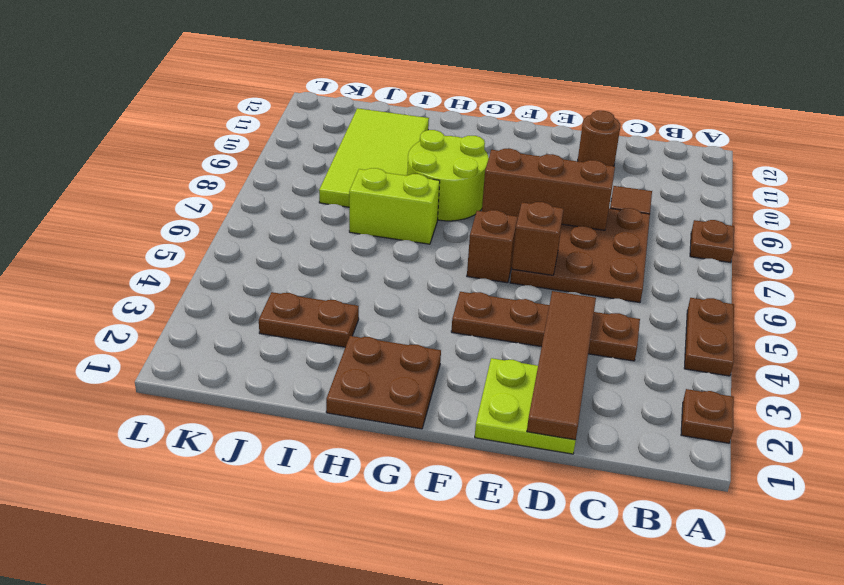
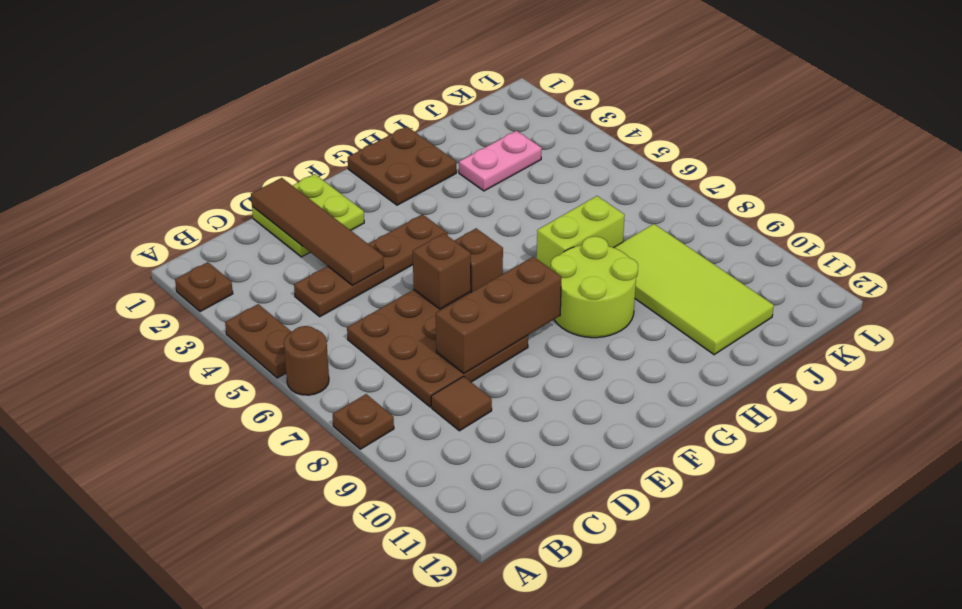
brown 1x1 round brick [578,111,620,166] -> brown 1x1 round brick moved to [284,326,329,395]
brown 1x2 plate [259,292,359,347] -> pink 1x2 plate [459,131,542,191]

